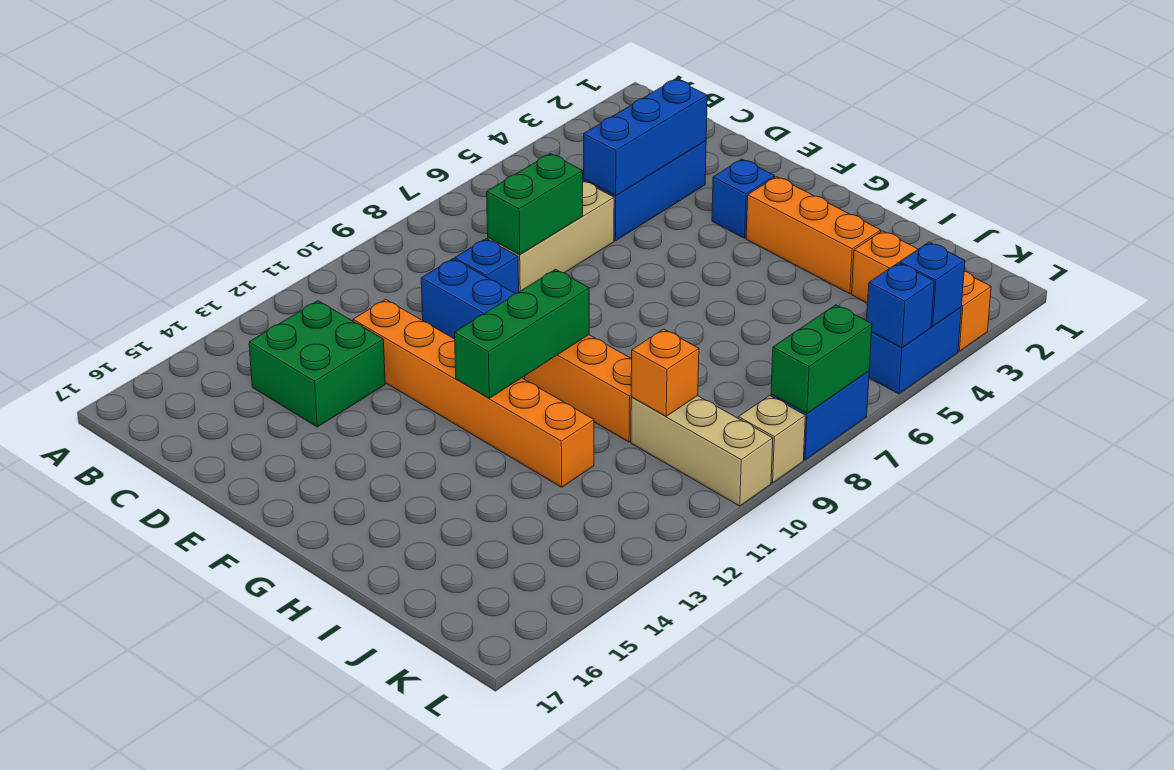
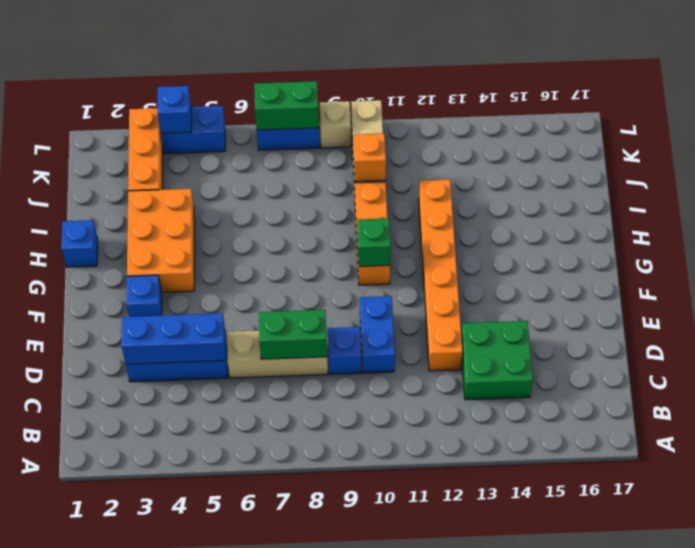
orange 1x3 brick [746,177,881,294] -> orange 2x3 brick [127,189,194,292]
green 1x3 brick [455,269,589,398] -> green 1x1 brick [357,218,391,266]
blue 1x1 brick [867,263,934,348] -> blue 1x1 brick moved to [61,220,98,267]

